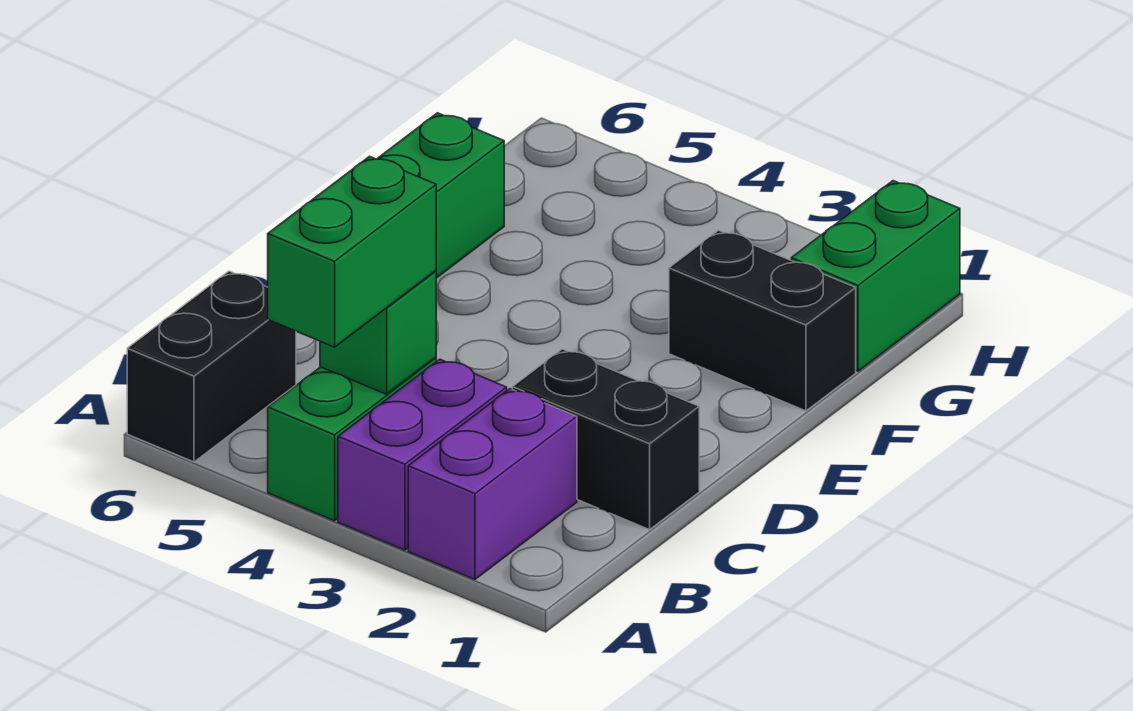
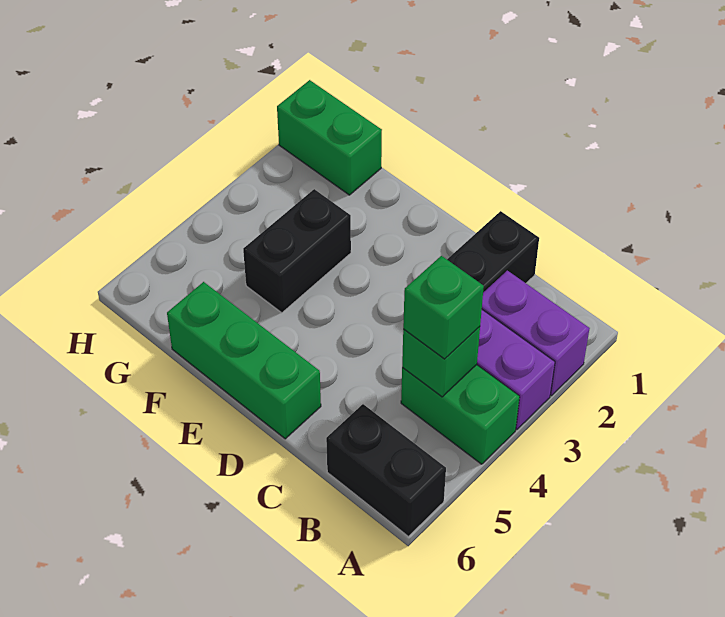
green 1x2 brick [268,156,436,347] -> green 1x1 brick [403,256,484,359]
black 1x2 brick [669,230,856,411] -> black 1x2 brick moved to [243,189,351,313]

